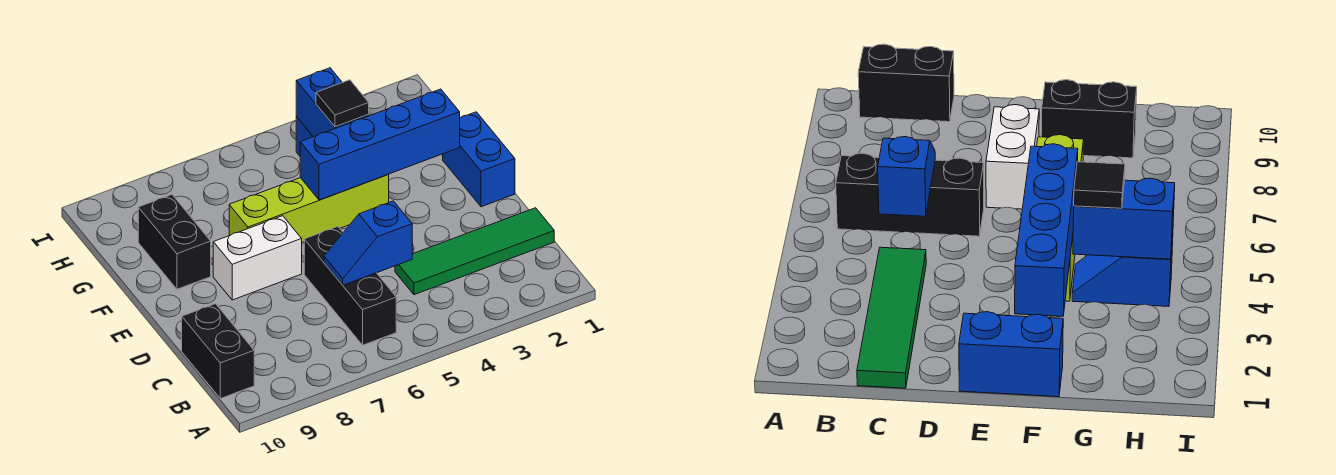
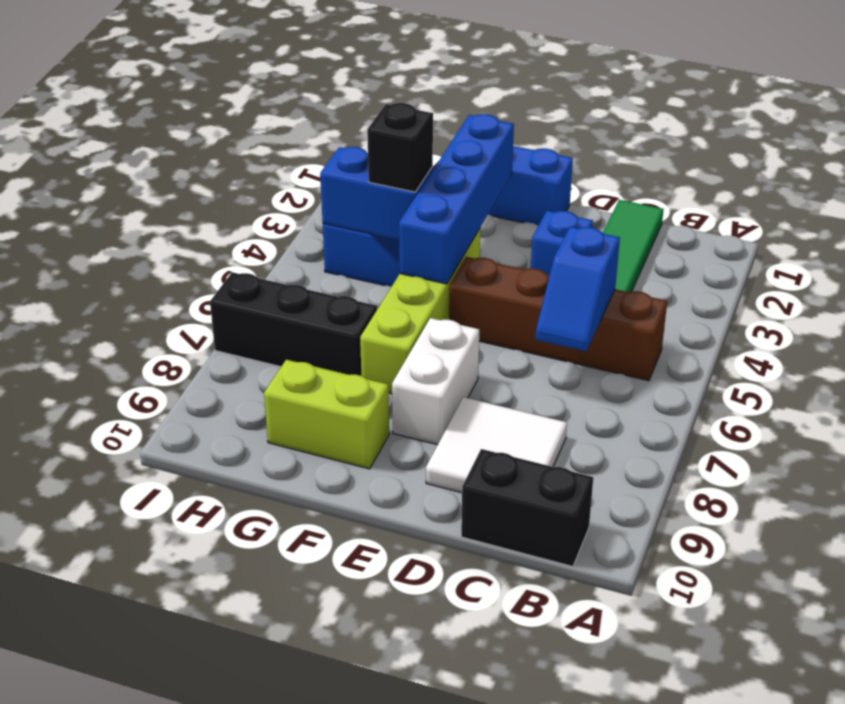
none -> brown 1x4 brick [449,257,667,381]
black 1x3 brick [304,227,396,345] -> black 1x3 brick moved to [210,272,377,376]
none -> white 2x2 tile [426,397,567,493]
none -> blue 1x1 brick [531,211,593,275]
black 1x2 brick [138,195,211,289] -> lime 1x2 brick [264,360,389,469]
black 1x1 tile [316,80,369,127] -> black 1x1 brick [367,103,433,192]

